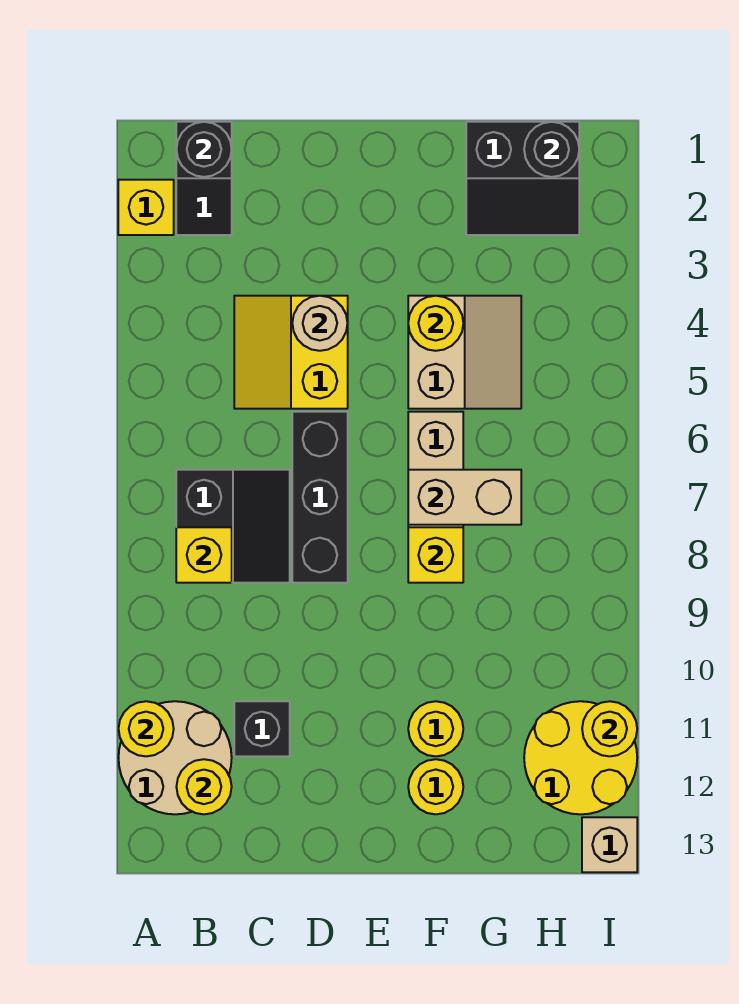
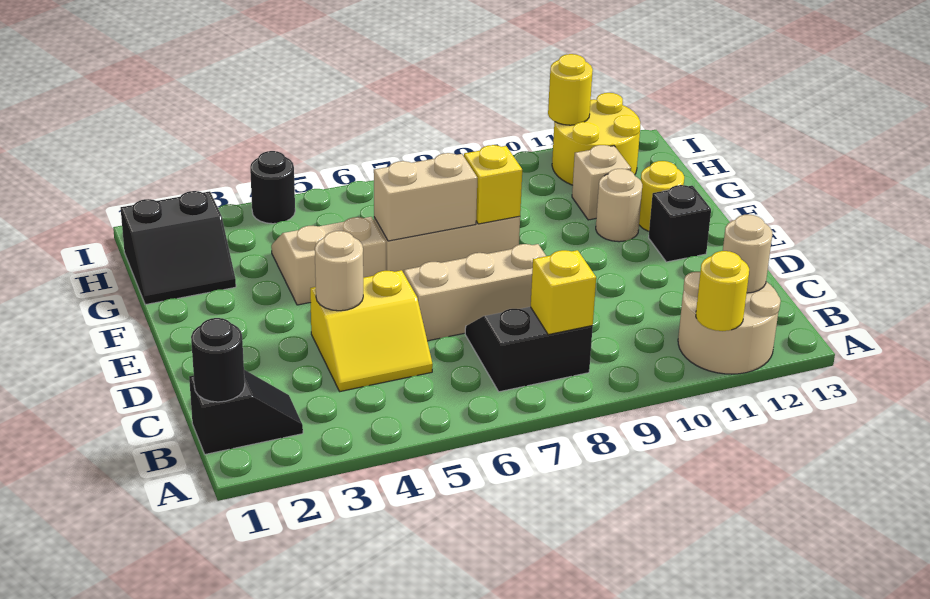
yellow 1x1 brick [118,180,174,235] -> none
yellow 1x1 round brick [176,759,232,814] -> tan 1x1 round brick [723,214,772,293]
black 1x1 brick [234,701,290,756] -> black 1x1 brick moved to [649,185,711,262]
black 1x3 brick [292,412,348,583] -> tan 1x3 brick [404,244,546,341]
yellow 1x1 round brick [408,296,463,351] -> none
tan 1x2 brick [408,470,521,525] -> tan 1x2 brick turned to [374,153,477,241]
yellow 1x1 round brick [408,701,463,756] -> tan 1x1 round brick [596,169,642,242]
black 2x2 slope [466,122,579,235] -> black 2x2 slope turned to [121,191,236,305]
black 1x1 round brick [524,122,579,177] -> black 1x1 round brick moved to [250,151,295,224]
tan 1x1 brick [582,817,637,872] -> tan 1x1 brick moved to [572,145,631,220]

